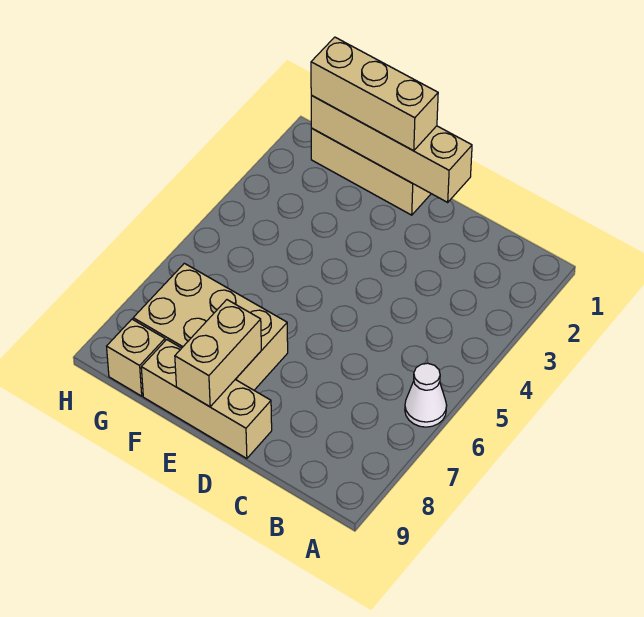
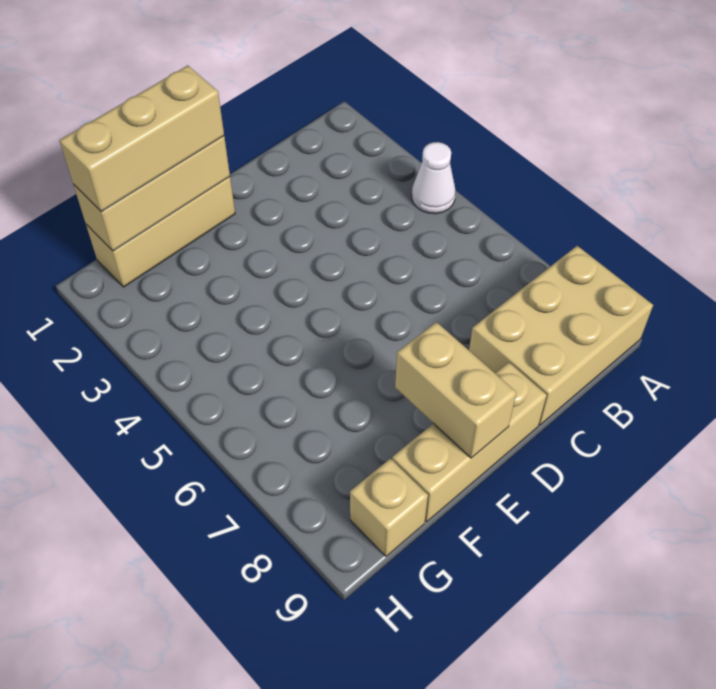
white 1x1 cone [405,363,447,427] -> white 1x1 cone moved to [412,142,455,214]
tan 1x4 brick [311,95,472,202] -> tan 1x3 brick [73,136,230,251]
tan 2x3 brick [133,263,288,390] -> tan 2x3 brick moved to [469,246,653,425]

